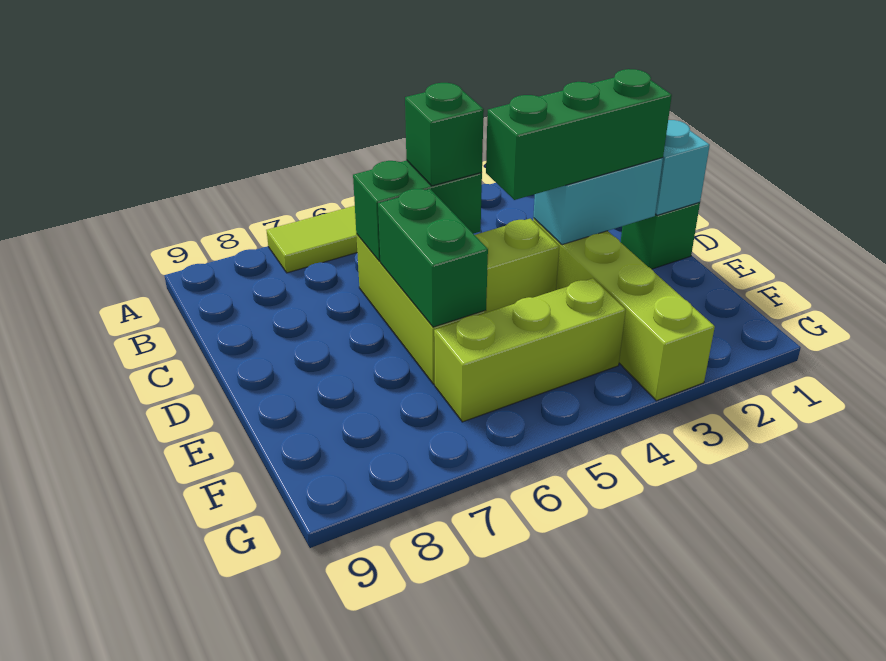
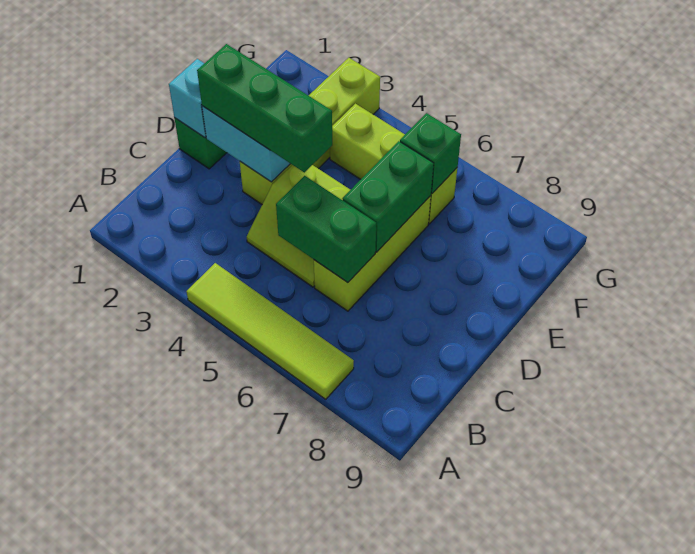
green 1x1 brick [405,83,484,186] -> green 1x1 brick moved to [400,113,461,193]

